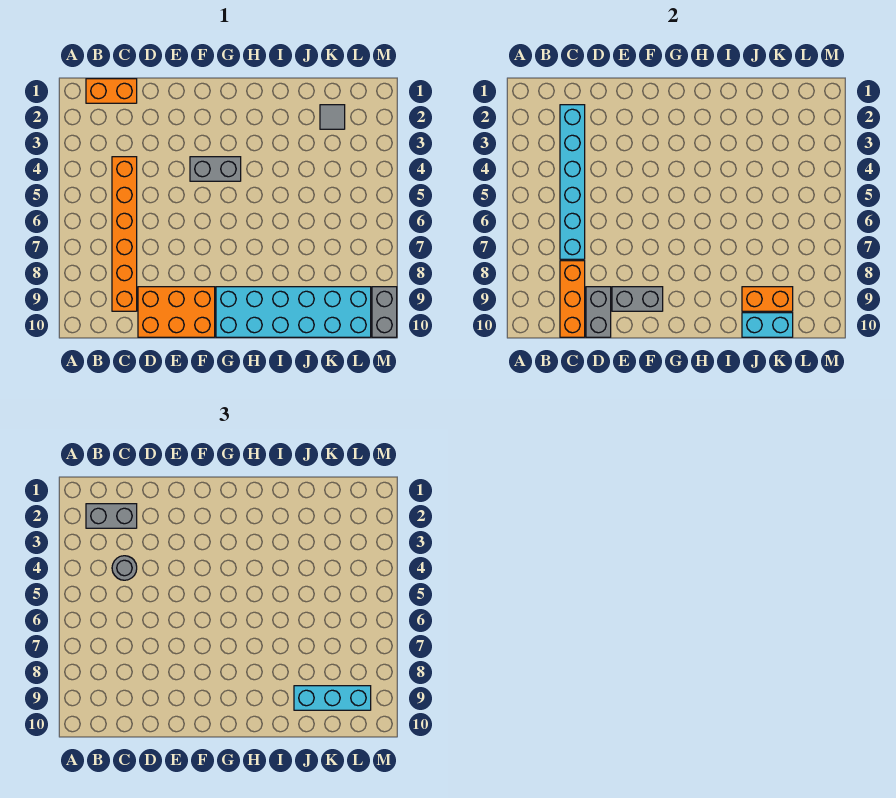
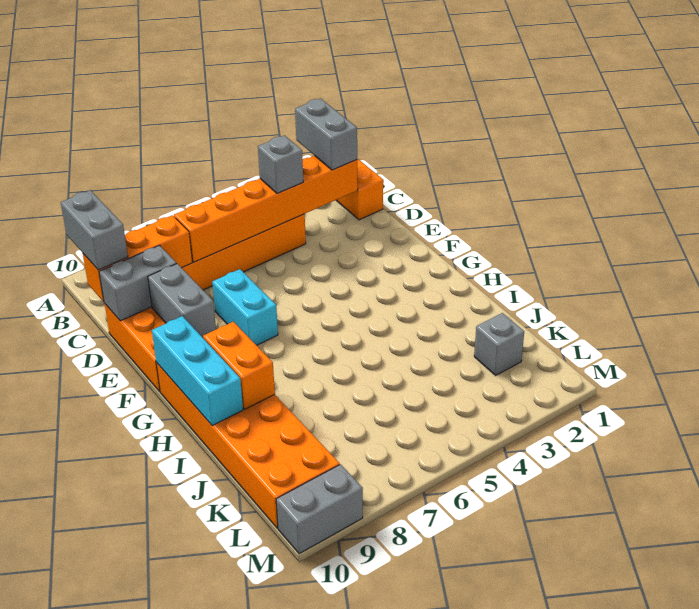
cyan 1x6 brick [560,105,585,259] -> orange 1x6 brick [174,156,358,262]
grey 1x1 round brick [112,556,137,580] -> grey 1x1 brick [258,135,303,194]
grey 1x2 brick [190,157,241,181] -> grey 1x2 brick moved to [61,190,128,270]
cyan 2x6 brick [216,287,371,337] -> orange 2x6 brick [156,363,340,528]
orange 1x2 brick [742,287,793,311] -> orange 1x2 brick moved to [203,322,275,409]
cyan 1x3 brick [294,686,371,710] -> cyan 1x3 brick moved to [152,316,243,426]
cyan 1x2 brick [742,313,793,337] -> cyan 1x2 brick moved to [212,269,278,345]
grey 1x1 tile [320,105,345,129] -> grey 1x1 brick [474,313,524,375]

